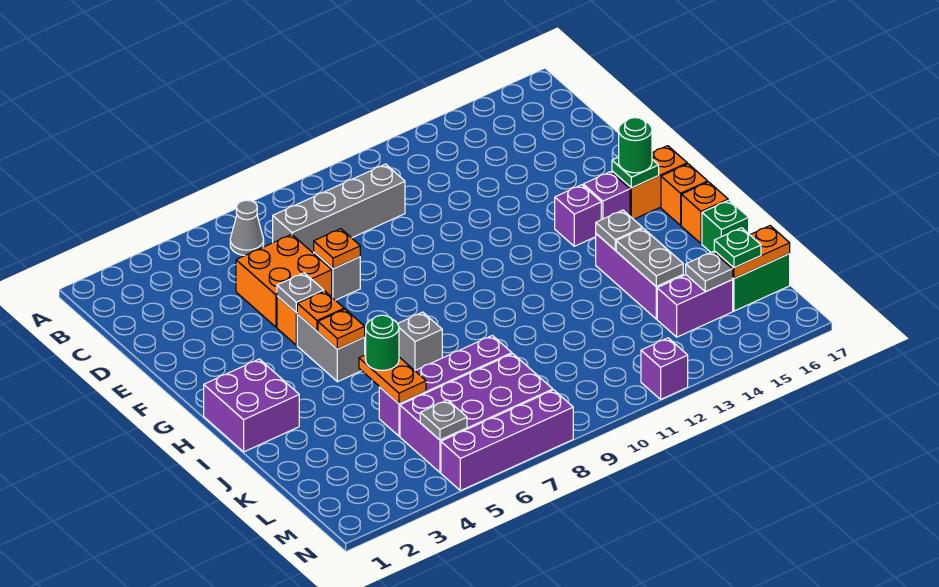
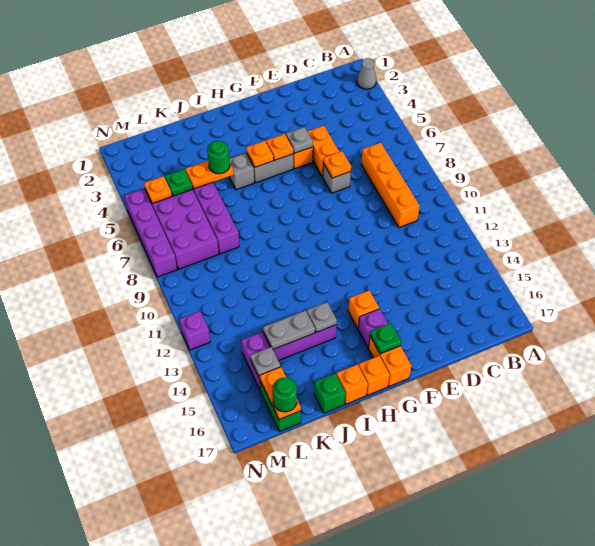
grey 1x1 cone [230,200,264,255] -> grey 1x1 cone moved to [357,58,376,89]
grey 1x4 brick [273,164,405,253] -> orange 1x4 brick [361,143,420,228]
orange 2x2 brick [236,234,332,327] -> orange 1x2 brick [307,126,339,177]
purple 1x1 brick [555,185,601,246] -> orange 1x1 brick [348,291,379,329]
green 1x1 round brick [619,118,652,173] -> green 1x1 round brick moved to [273,377,297,412]
purple 2x2 brick [204,359,299,452] -> none
grey 1x1 brick [398,312,442,371] -> grey 1x1 brick moved to [229,153,254,190]
green 1x1 plate [714,228,761,268] -> green 1x1 plate moved to [165,169,193,196]
grey 1x1 plate [420,400,467,440] -> orange 1x1 plate [144,176,172,204]

